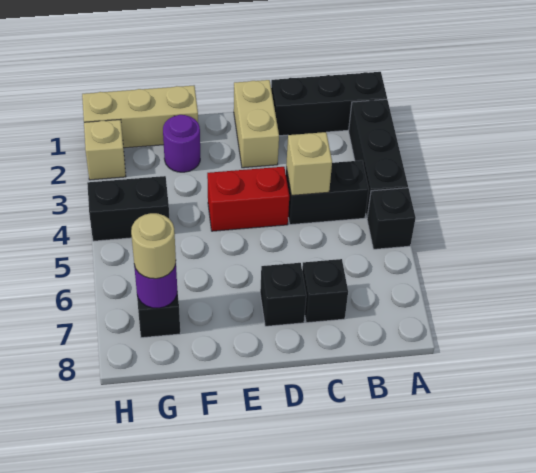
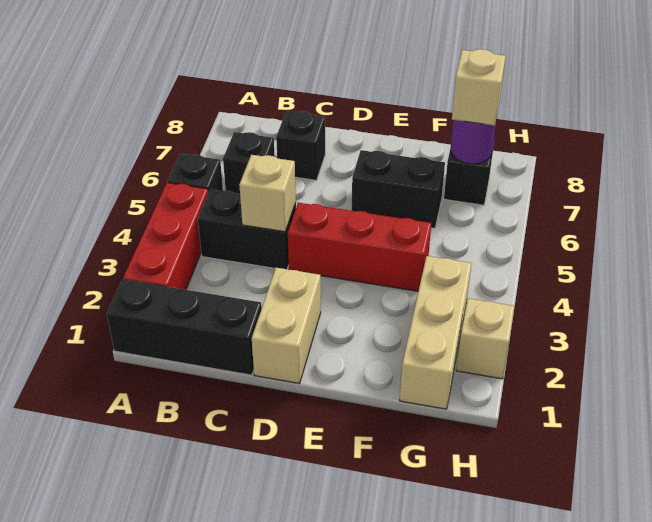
black 1x3 brick [349,99,408,217] -> red 1x3 brick [123,183,208,290]
red 1x2 brick [207,167,289,231] -> red 1x3 brick [288,203,431,291]
black 1x1 brick [260,263,306,326] -> black 1x1 brick moved to [223,132,275,194]
tan 1x3 brick [82,86,198,148] -> tan 1x3 brick turned to [400,256,472,409]
purple 1x1 round brick [163,115,200,172] -> none
black 1x2 brick [87,176,169,241] -> black 1x2 brick moved to [352,150,445,228]
tan 1x1 round brick [131,213,176,279] -> tan 1x1 brick [452,49,506,126]

